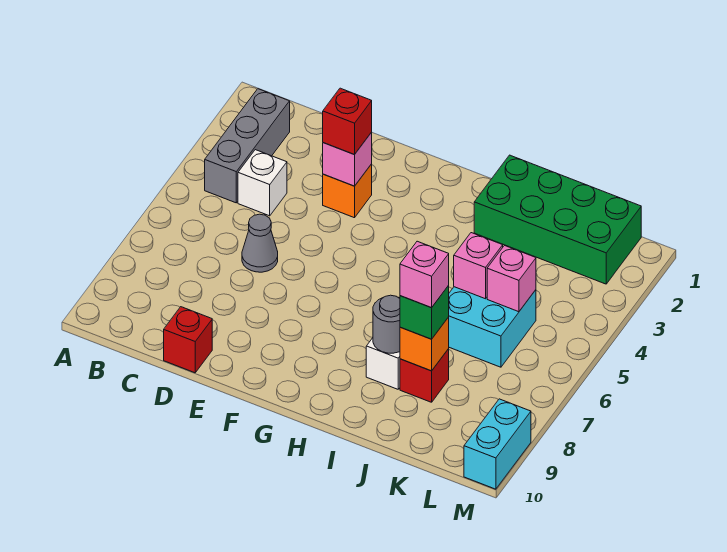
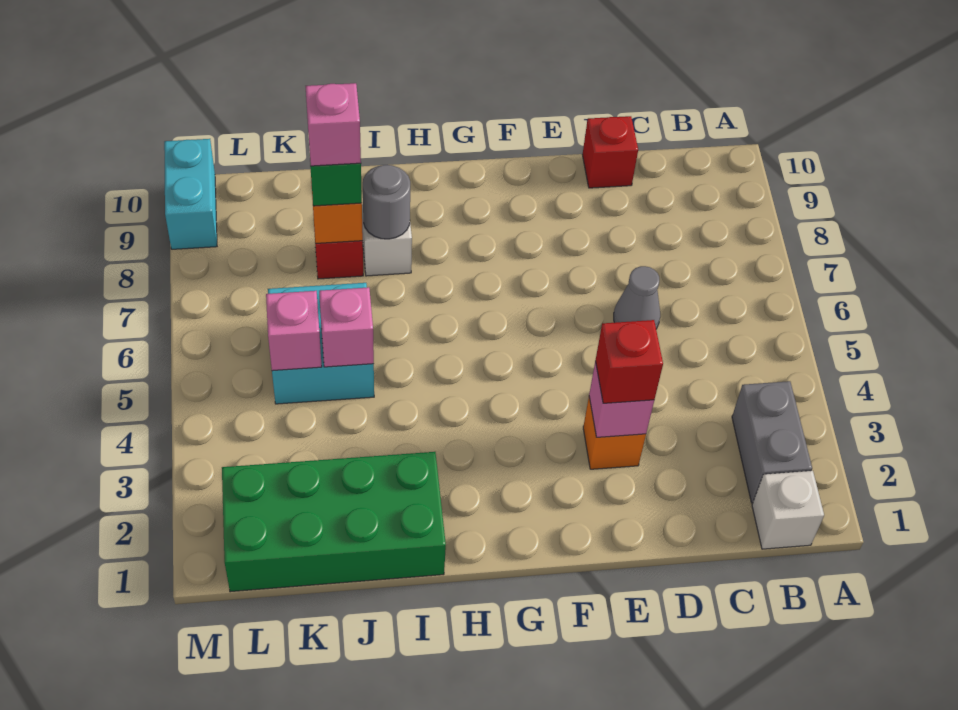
grey 1x3 brick [205,89,290,203] -> grey 1x2 brick [732,381,812,503]
white 1x1 brick [238,150,287,216] -> white 1x1 brick moved to [752,471,824,549]

